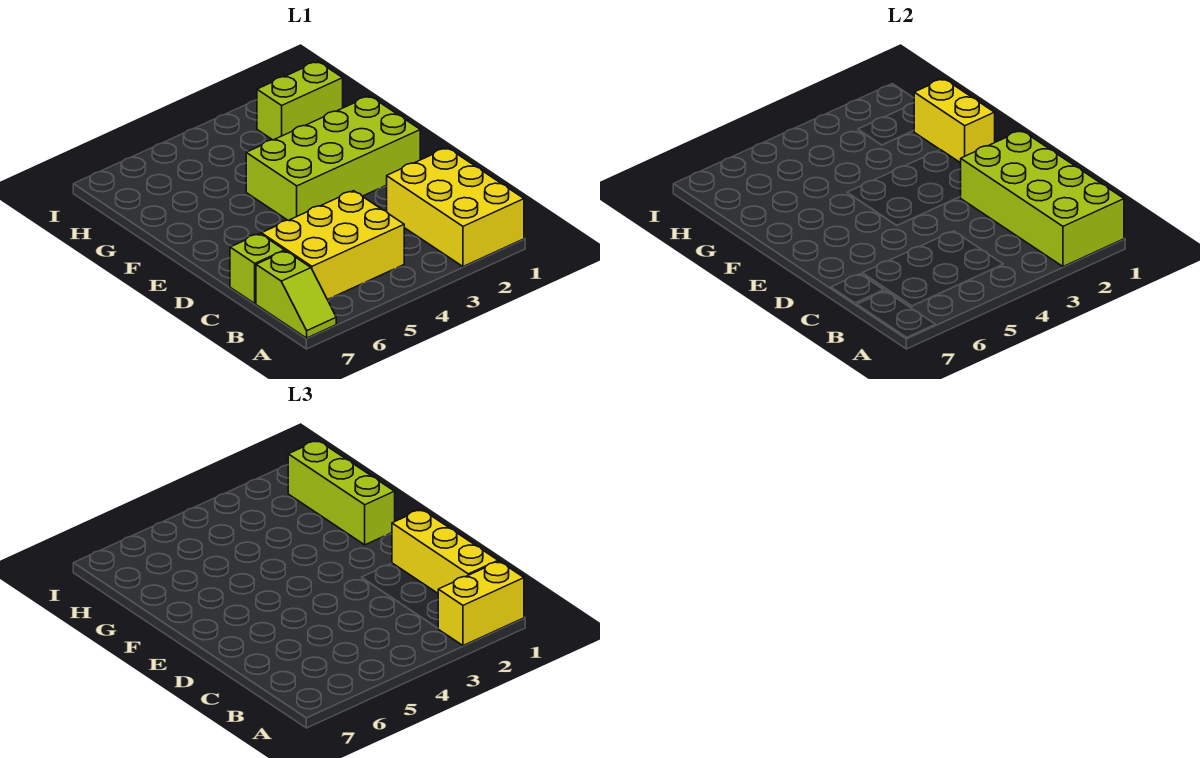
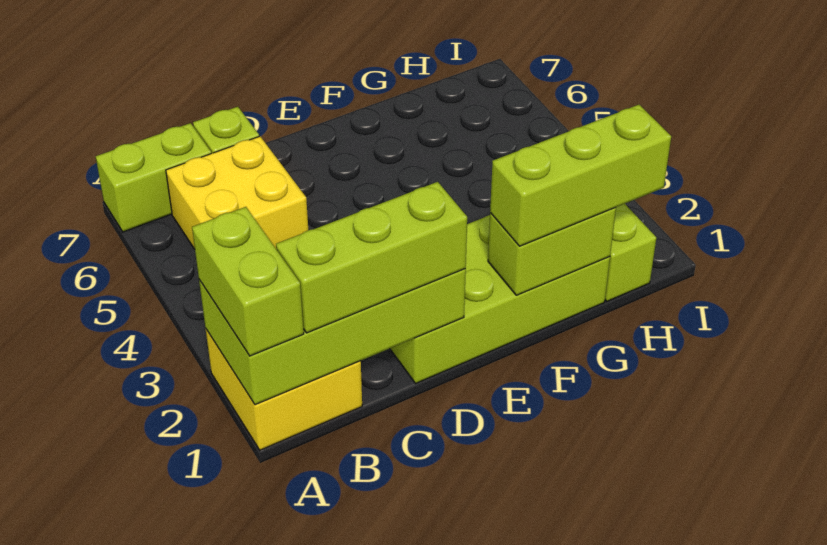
yellow 2x3 brick [387,148,524,267] -> yellow 2x2 brick [206,329,362,450]
yellow 1x2 brick [438,561,524,646] -> lime 1x2 brick [192,207,304,356]
lime 1x2 slope [256,251,336,338] -> lime 1x2 brick [96,123,211,232]
yellow 1x3 brick [392,509,498,593] -> lime 1x3 brick [276,182,467,333]
yellow 2x3 brick [261,191,404,299] -> yellow 2x2 brick [166,136,308,249]
lime 2x4 brick [246,96,420,220] -> lime 2x4 brick turned to [390,215,610,384]
yellow 1x2 brick [914,79,995,163] -> lime 1x2 brick [488,208,616,295]

